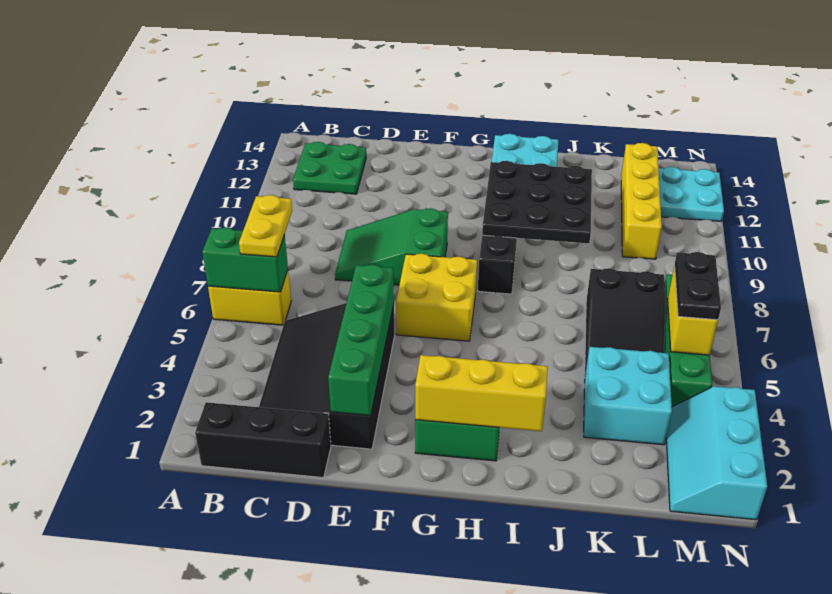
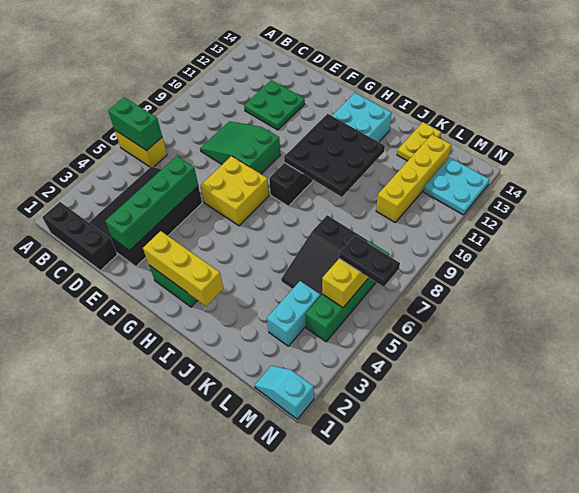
yellow 1x2 plate [239,195,292,257] -> yellow 1x2 plate moved to [397,122,441,161]
green 2x2 plate [293,142,366,194] -> green 2x2 plate moved to [244,80,305,130]
cyan 2x2 brick [584,347,672,445] -> cyan 1x2 brick [267,281,320,346]
cyan 2x3 slope [666,386,767,520] -> cyan 1x2 slope [254,366,314,419]
black 1x2 plate [675,252,721,320] -> black 1x2 plate turned to [339,235,400,287]

